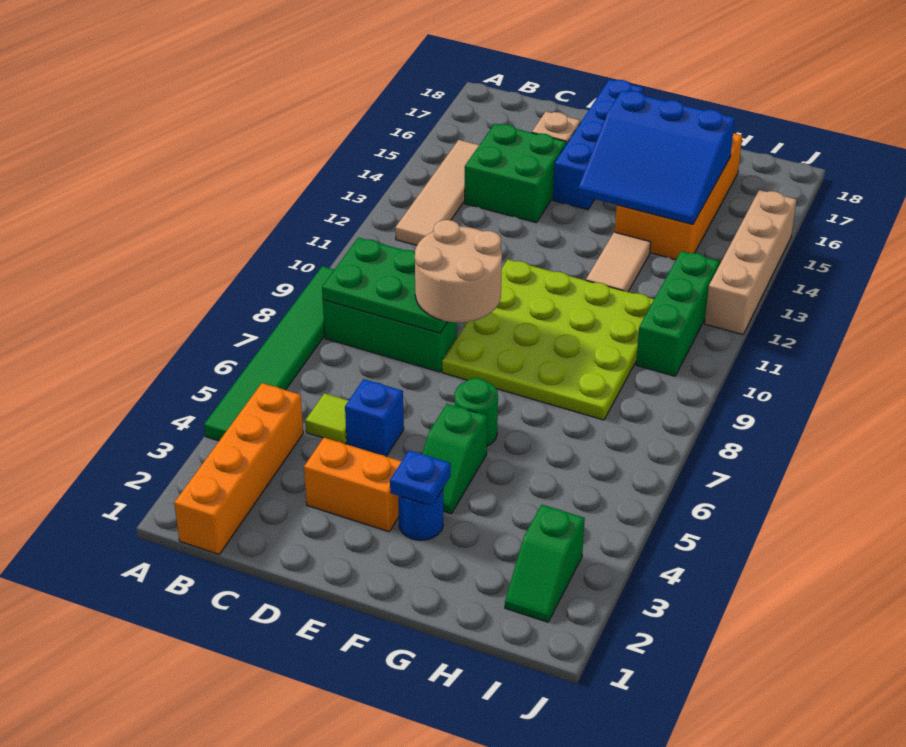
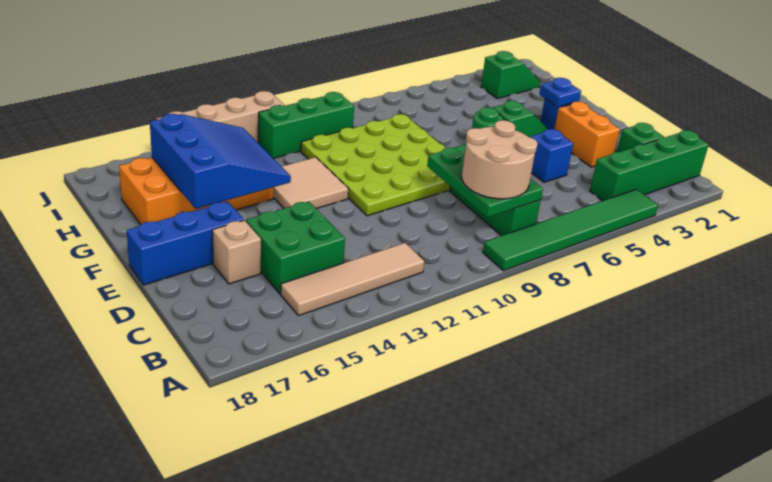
orange 1x4 brick [174,383,303,554] -> green 1x4 brick [590,130,709,201]
none -> green 1x1 brick [617,123,664,152]
lime 1x1 tile [305,393,349,444] -> none
tan 2x2 round brick [415,220,502,323] -> tan 2x2 round brick moved to [462,120,538,199]
blue 1x4 brick [553,79,643,210] -> blue 1x3 brick [127,202,244,285]
tan 1x2 tile [586,232,651,292] -> tan 2x2 tile [273,157,349,209]

